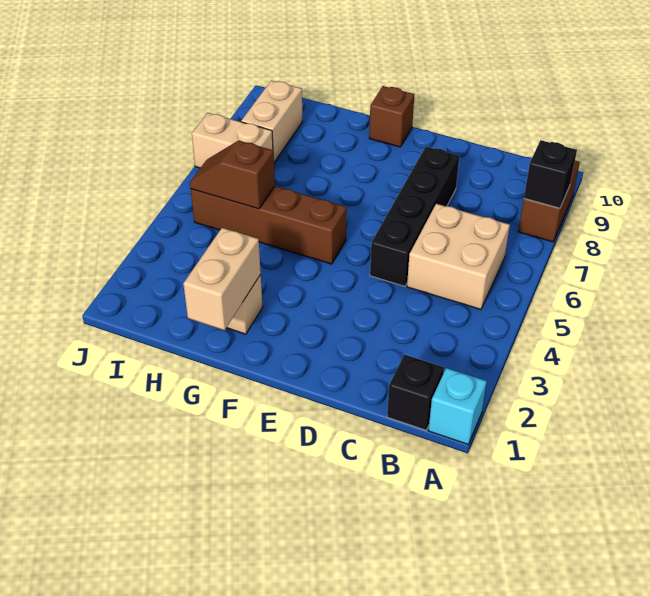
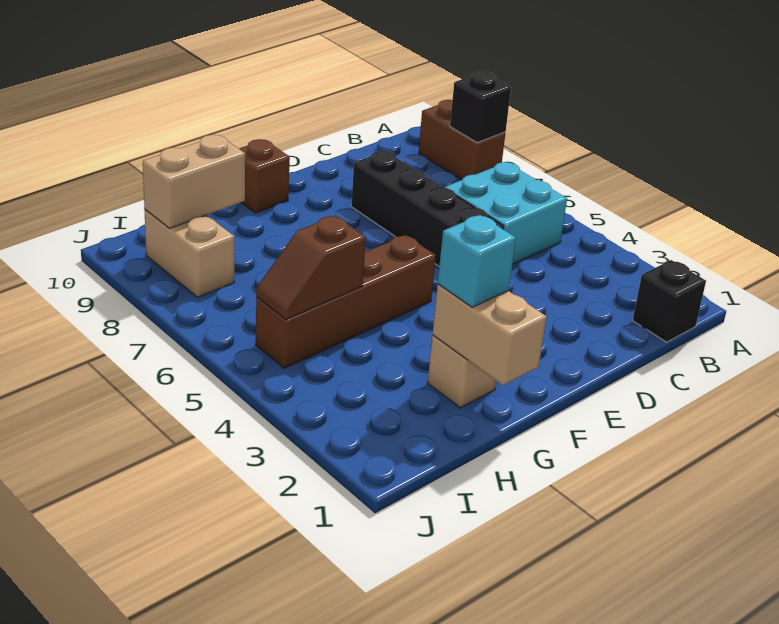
cyan 1x1 brick [428,368,487,444] -> cyan 1x1 brick moved to [438,215,516,307]
tan 2x2 brick [407,204,510,309] -> cyan 2x2 brick [445,162,567,264]
tan 1x2 brick [192,113,273,168] -> tan 1x2 brick moved to [143,135,245,229]

